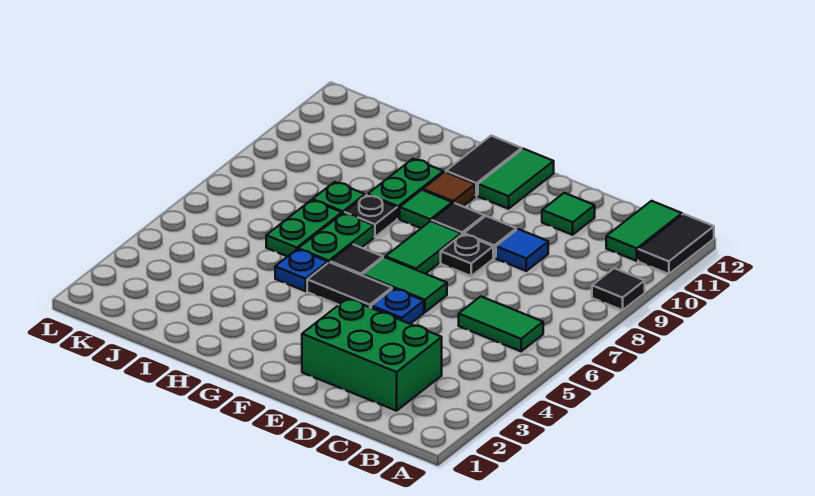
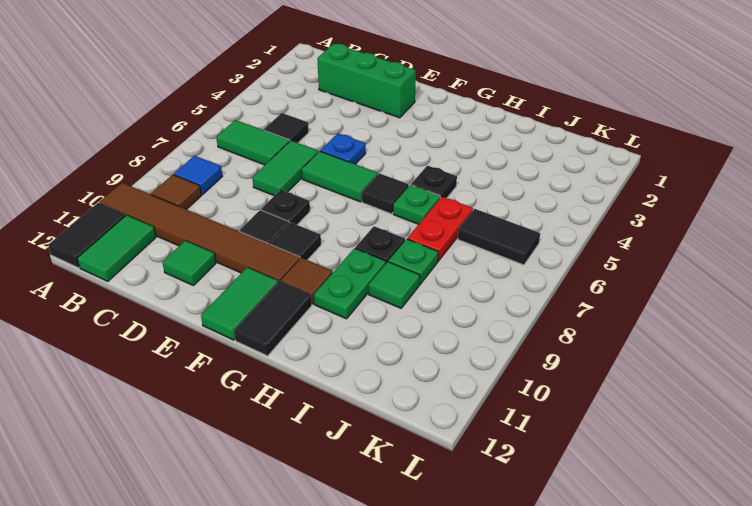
black 1x1 tile [592,268,645,310] -> black 1x1 tile moved to [264,113,309,143]
none -> brown 1x6 tile [99,183,300,282]
none -> brown 1x1 tile [151,175,201,210]
green 2x3 brick [302,298,442,411] -> green 1x3 brick [317,44,416,118]
blue 1x1 tile [496,229,548,271] -> blue 1x1 tile moved to [174,156,222,195]
black 1x2 tile [307,262,392,308] -> black 1x2 tile moved to [458,209,540,265]
green 1x2 tile [386,221,461,274] -> green 1x2 tile moved to [252,141,318,196]
green 1x1 tile [400,190,452,228] -> green 1x1 tile moved to [369,262,420,308]
blue 1x1 plate [275,249,328,291] -> black 1x1 plate [411,166,457,198]
green 1x2 plate [298,213,374,263] -> green 1x1 plate [393,185,440,224]
green 1x2 plate [266,200,342,256] -> red 1x2 plate [407,197,473,261]

